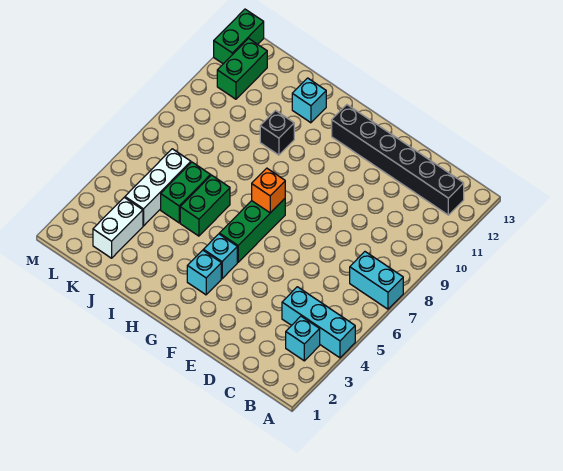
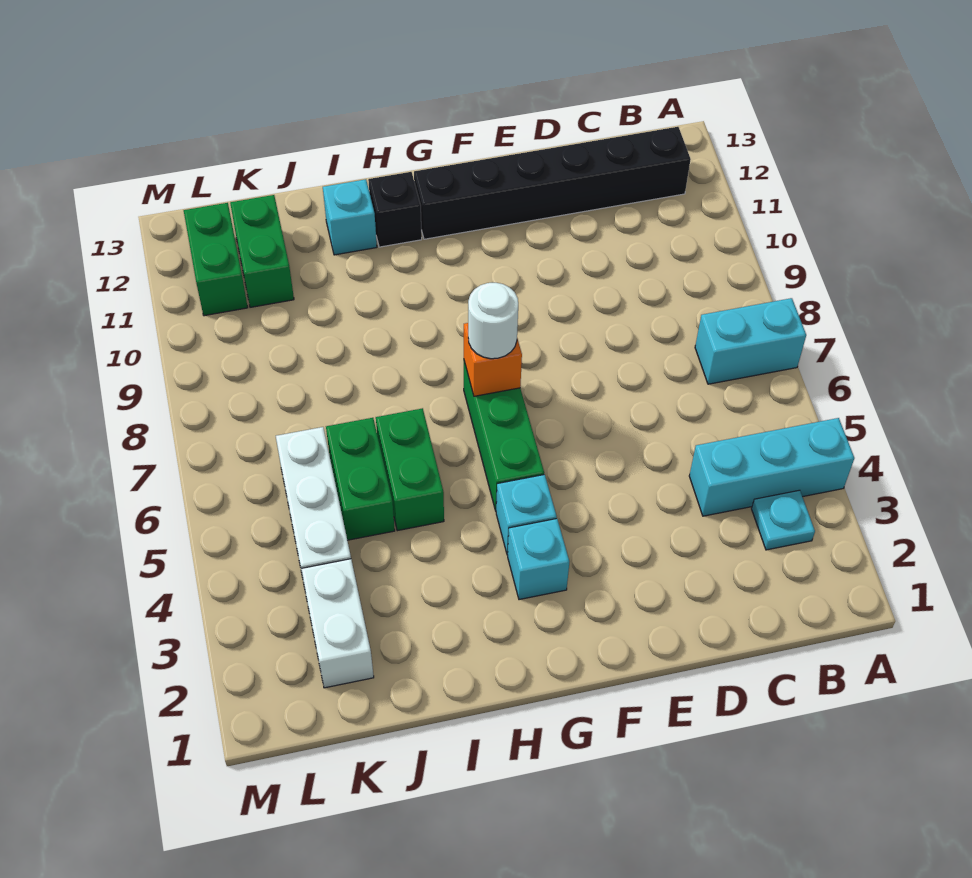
cyan 1x1 brick [286,316,320,361] -> cyan 1x1 plate [752,490,815,550]
none -> white 1x1 round brick [468,283,518,359]
black 1x1 brick [260,111,294,155] -> black 1x1 brick moved to [368,172,422,247]
green 1x2 brick [214,9,264,64] -> green 1x2 brick moved to [230,195,294,307]

